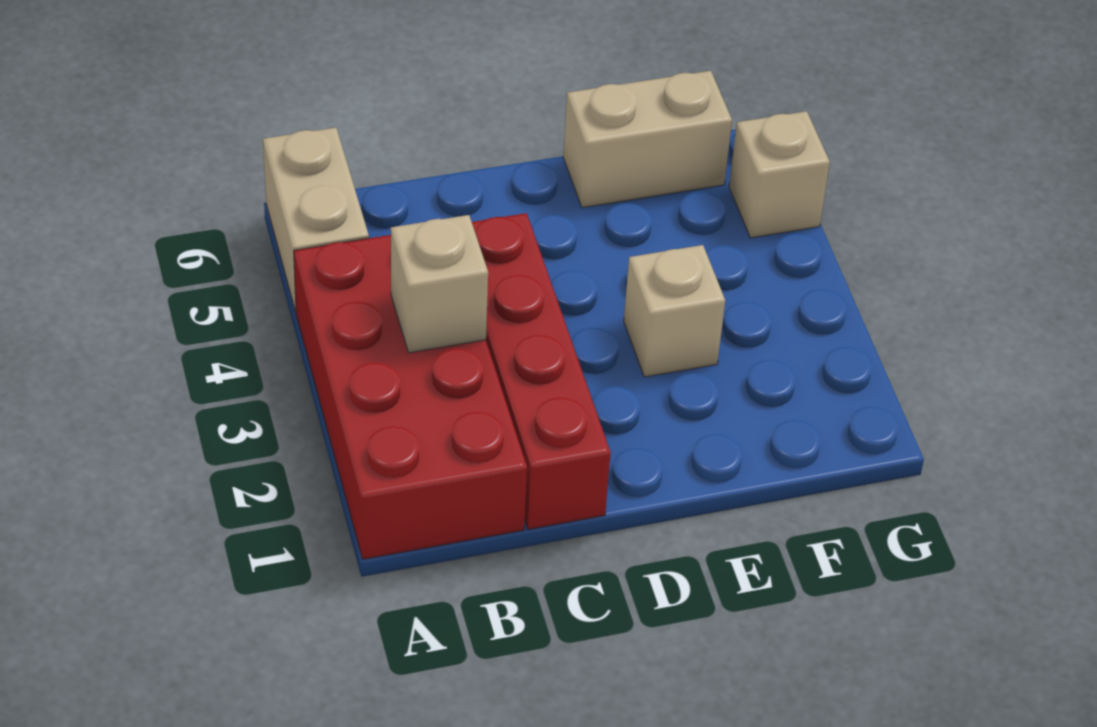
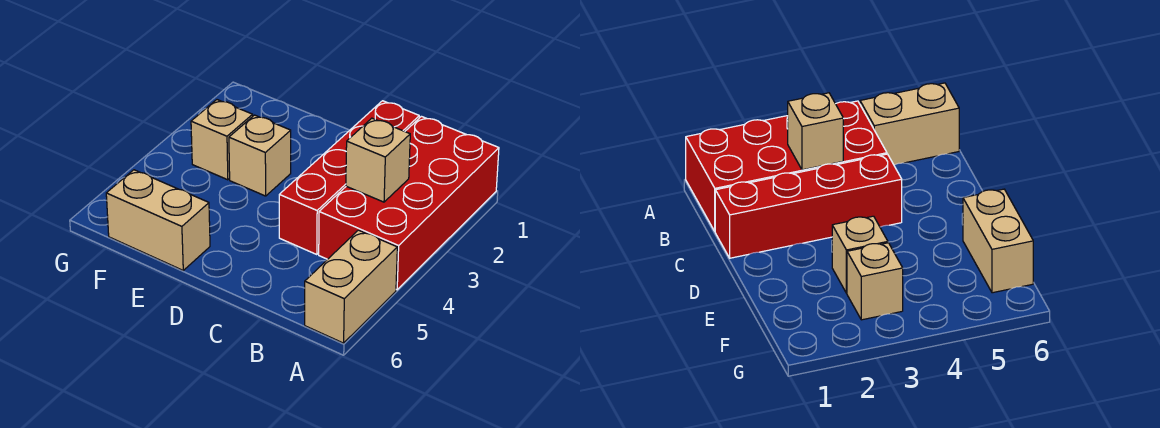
tan 1x1 brick [729,111,830,238] -> tan 1x1 brick moved to [191,100,253,180]

